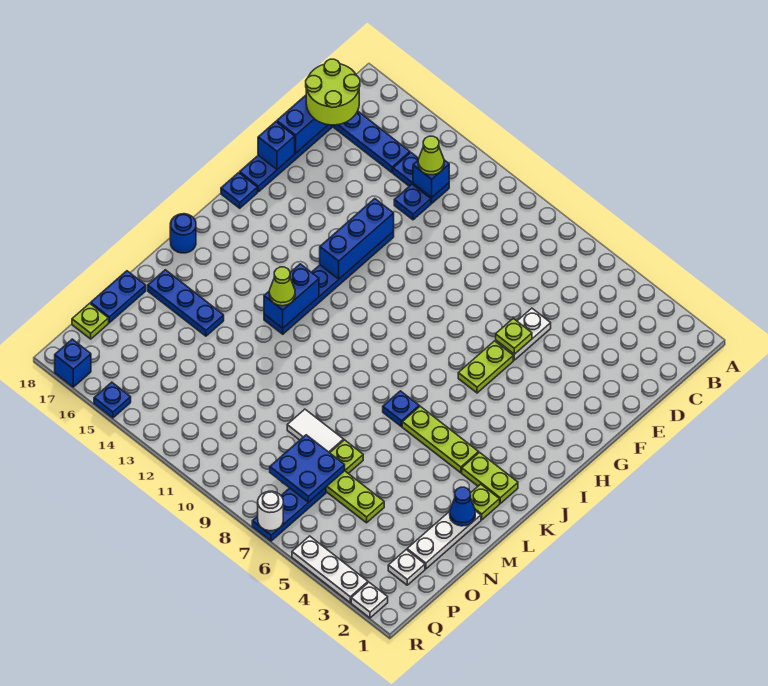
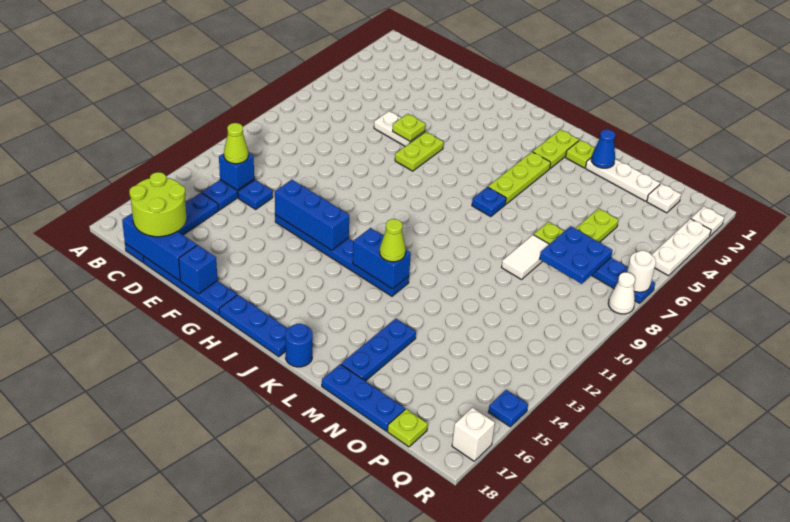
lime 1x2 plate [458,341,513,393] -> lime 1x2 plate turned to [395,132,444,171]
blue 1x1 plate [221,173,257,208] -> blue 1x3 plate [219,295,288,357]
blue 1x2 plate [91,271,146,323] -> blue 1x3 plate [322,364,405,431]
none -> white 1x1 cone [608,272,635,314]
blue 1x1 brick [55,339,91,387] -> white 1x1 brick [452,408,495,461]

